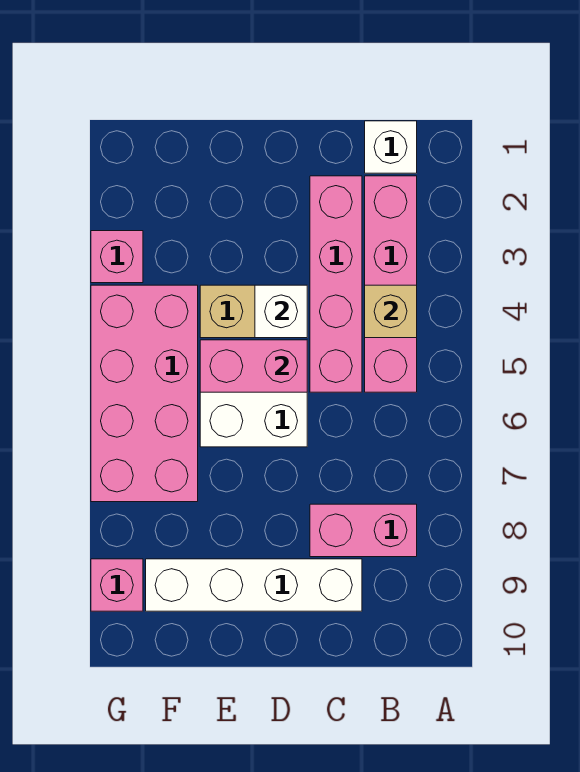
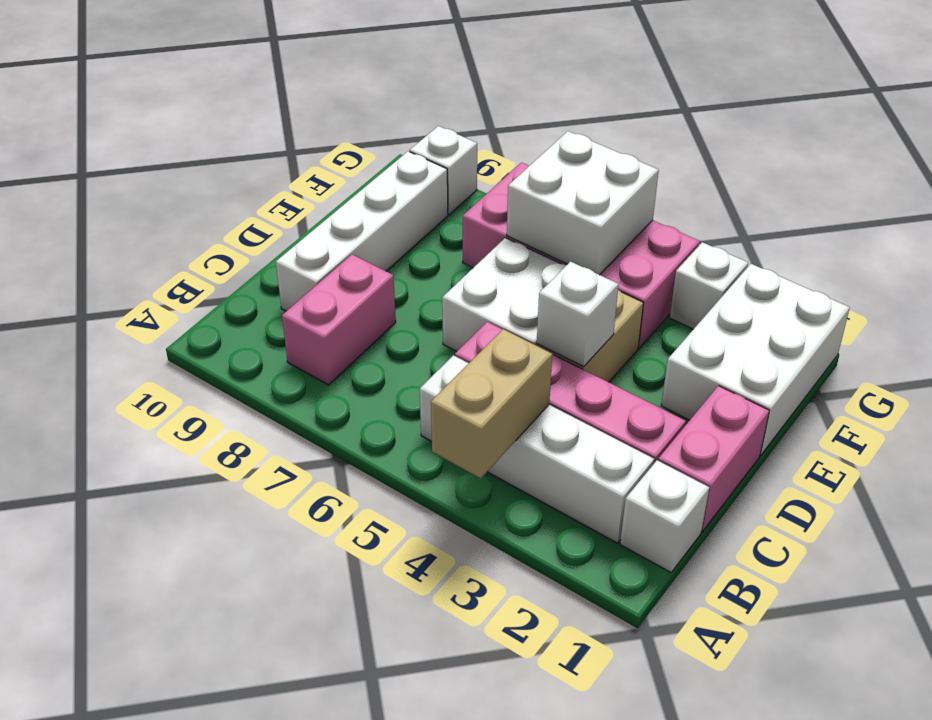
pink 1x4 brick [365,176,417,392] -> white 1x4 brick [420,355,654,543]
tan 1x1 brick [365,285,417,338] -> tan 1x2 brick [431,329,552,478]
pink 1x2 brick [200,340,307,392] -> pink 1x2 brick moved to [658,386,769,532]
none -> white 2x3 brick [661,264,850,456]
none -> white 2x2 brick [507,131,659,275]
pink 1x1 brick [91,231,143,283] -> white 1x1 brick [670,242,748,329]
pink 1x1 brick [91,559,143,611] -> white 1x1 brick [410,126,477,214]

